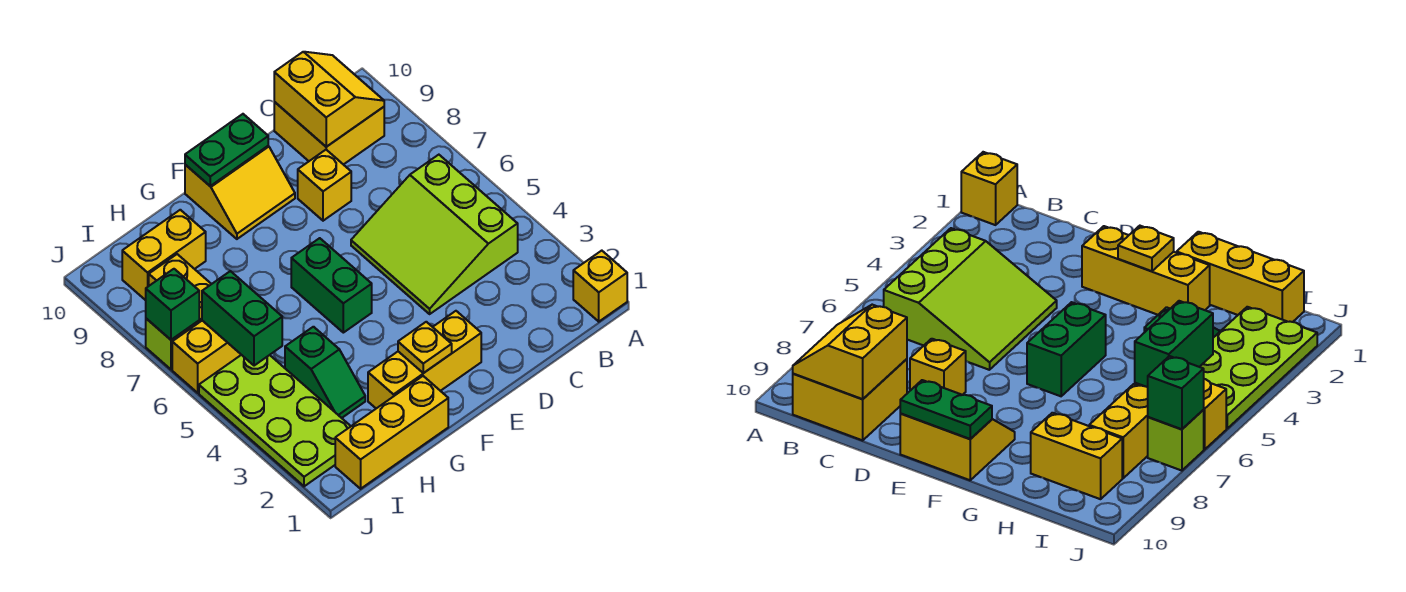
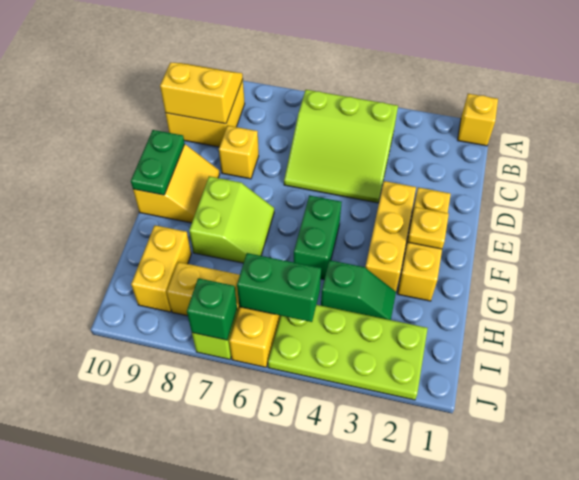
green 1x2 brick [291,238,372,333] -> green 1x2 brick turned to [294,195,342,279]
none -> lime 2x2 slope [189,176,274,263]
yellow 1x3 brick [335,376,448,489] -> yellow 1x3 brick moved to [365,181,416,291]

